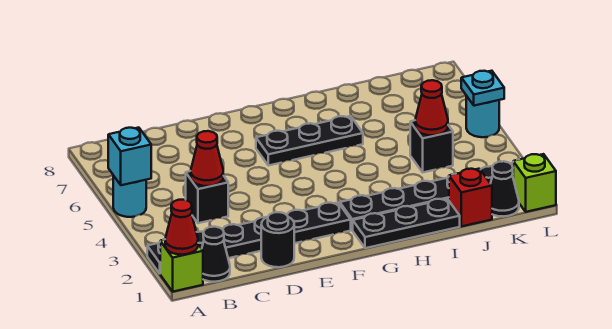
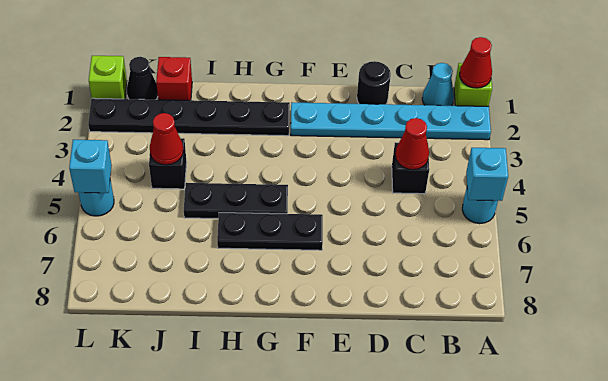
black 1x6 plate [147,203,351,273] -> cyan 1x6 plate [291,102,491,140]
black 1x1 cone [202,227,230,282] -> cyan 1x1 cone [422,63,454,106]
black 1x3 plate [353,199,460,248] -> black 1x3 plate moved to [184,183,288,219]
cyan 1x1 plate [461,71,504,106] -> cyan 1x1 brick [69,140,112,193]

